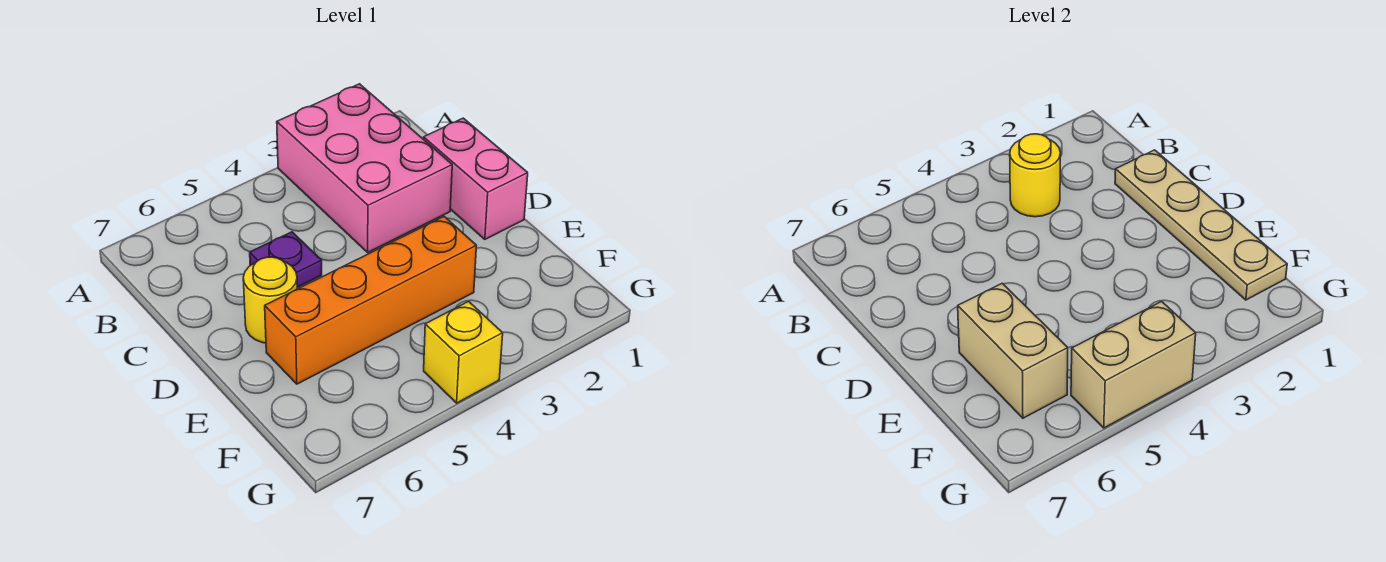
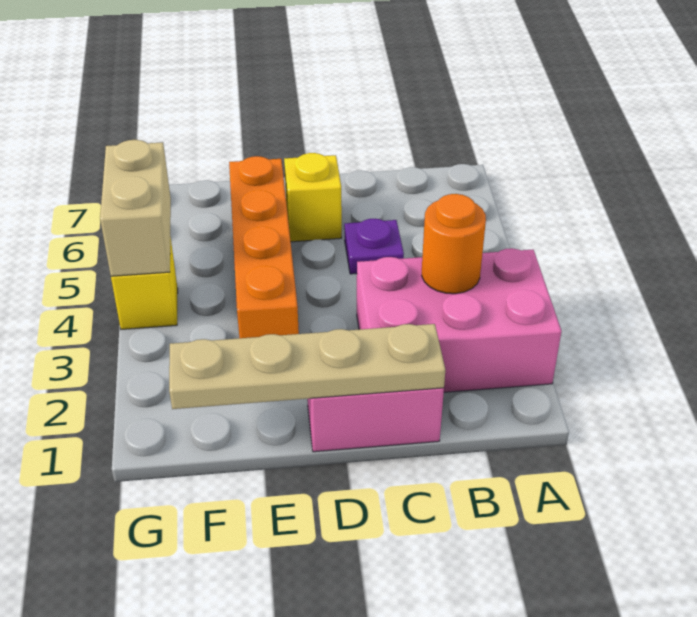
yellow 1x1 round brick [1010,134,1060,217] -> orange 1x1 round brick [422,194,486,294]
yellow 1x1 round brick [243,257,297,343] -> yellow 1x1 brick [284,153,342,242]
tan 1x2 brick [958,283,1068,418] -> none

